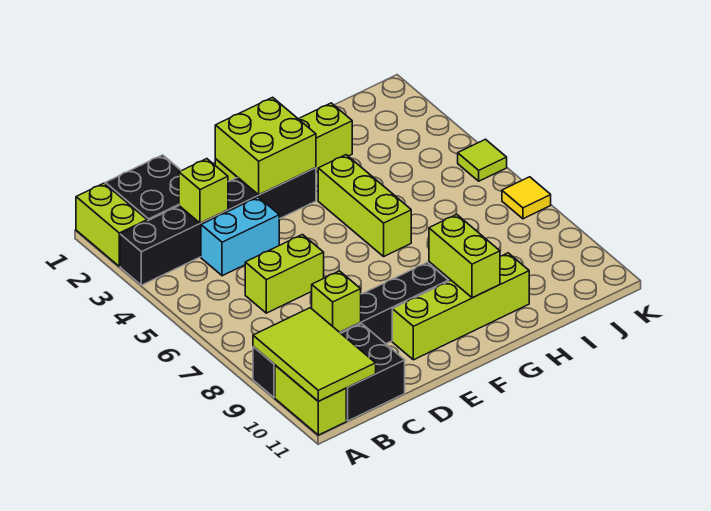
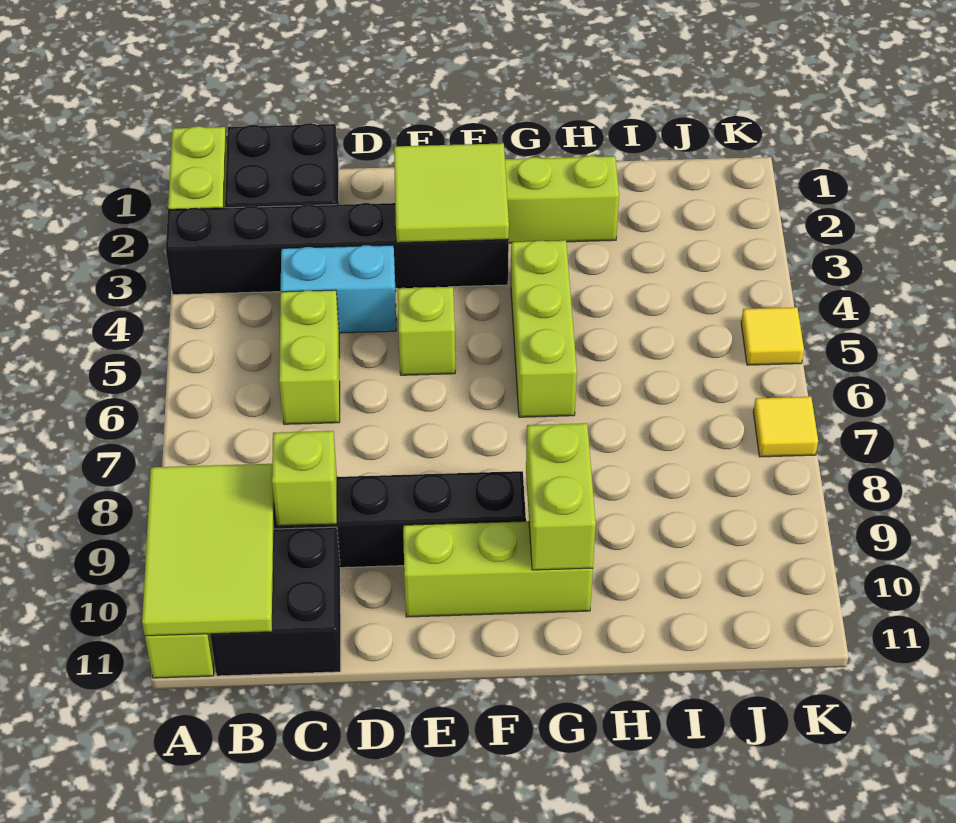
lime 1x1 brick [179,159,228,223] -> lime 1x1 brick moved to [398,287,455,375]
lime 1x2 brick [245,235,324,313] -> lime 1x2 brick turned to [279,290,340,424]
lime 2x2 brick [215,97,316,195] -> lime 2x2 tile [394,143,509,243]
lime 1x4 brick [392,253,529,360] -> lime 1x3 brick [403,521,593,617]
lime 1x1 tile [458,139,507,181] -> yellow 1x1 tile [741,307,804,365]

